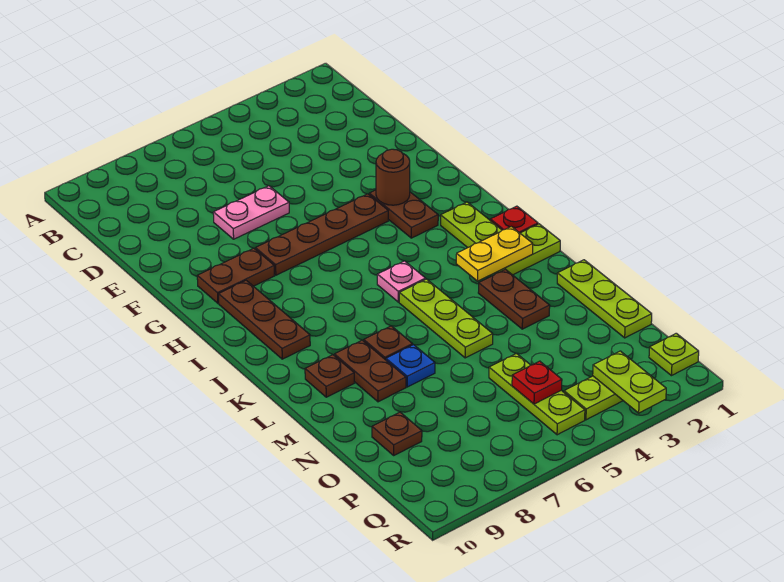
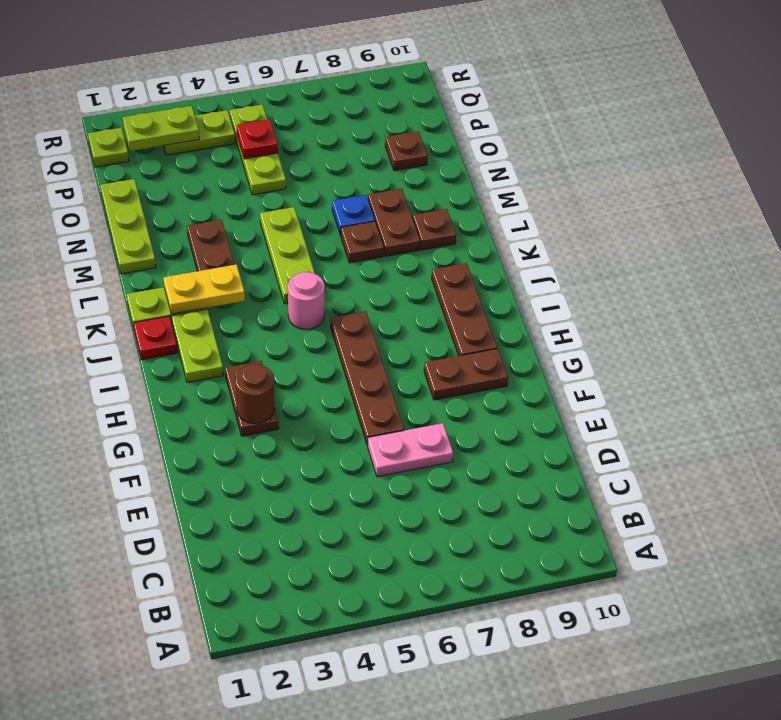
brown 1x4 plate [255,194,388,275] -> brown 1x4 plate turned to [331,311,404,445]
pink 1x1 plate [377,261,426,302] -> pink 1x1 round brick [288,272,325,329]
lime 1x2 plate [593,351,666,413] -> lime 1x2 plate turned to [123,106,199,151]

